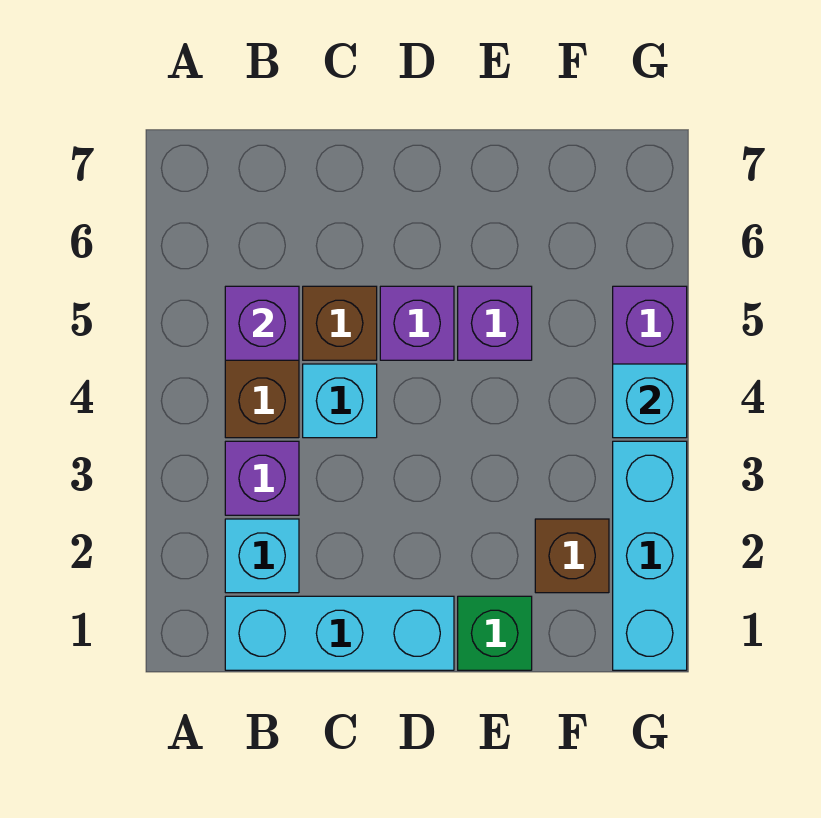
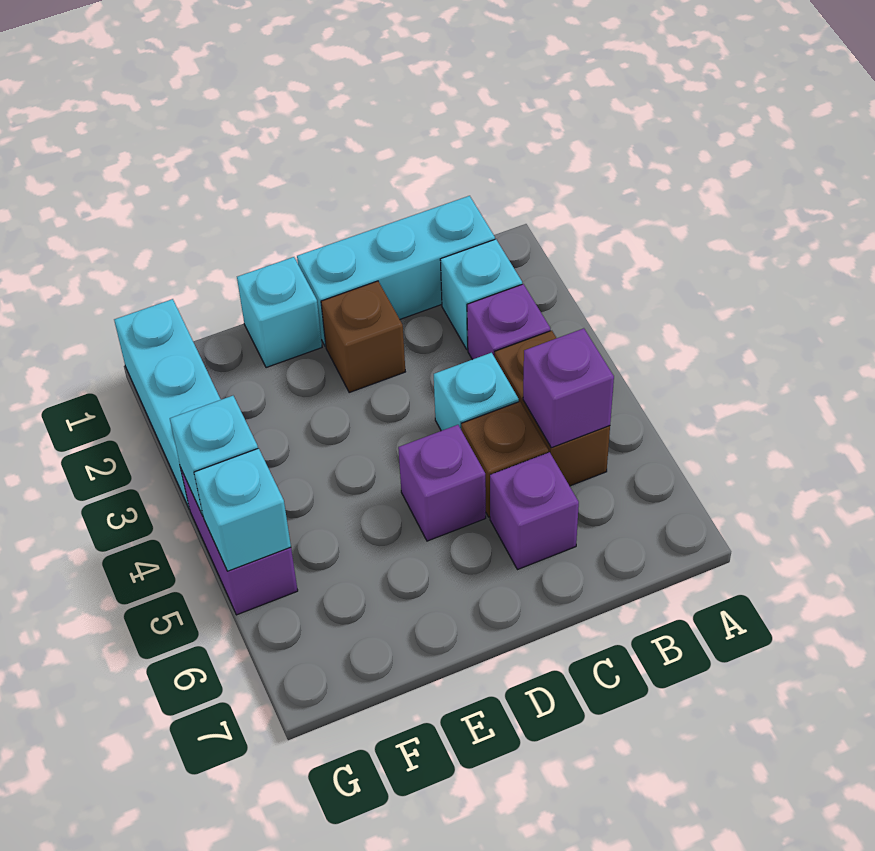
green 1x1 brick [458,596,532,670] -> cyan 1x1 brick [237,257,322,368]
purple 1x1 brick [458,286,532,360] -> purple 1x1 brick moved to [490,452,579,570]
brown 1x1 brick [535,519,609,593] -> brown 1x1 brick moved to [321,281,405,392]
none -> cyan 1x1 brick [194,448,291,571]

